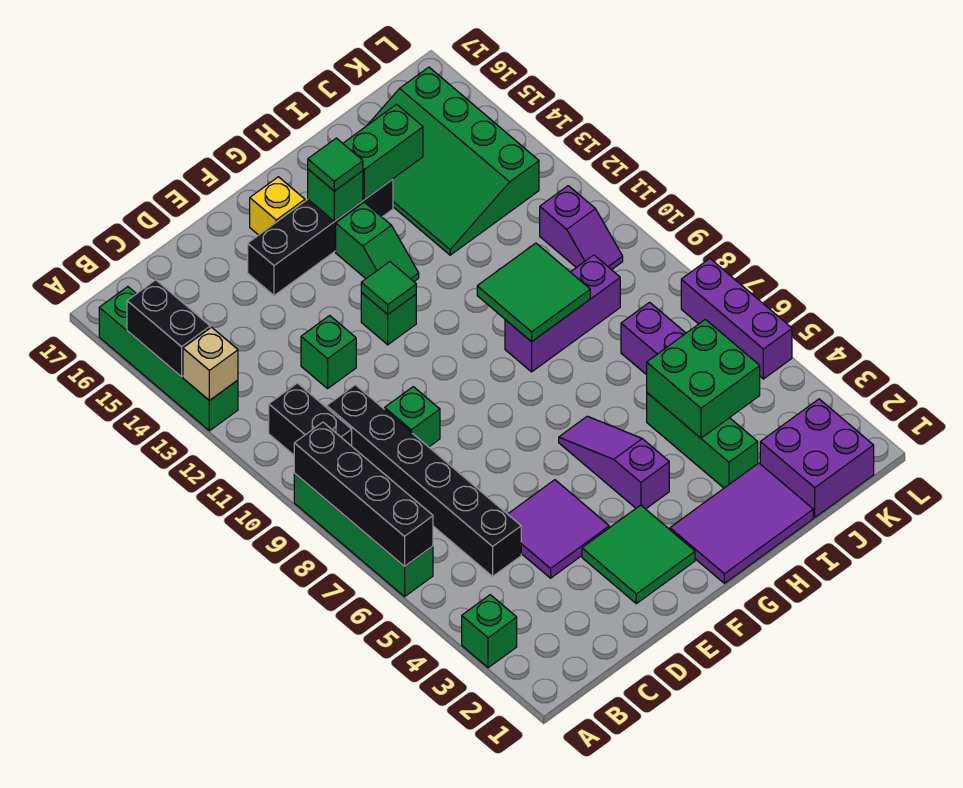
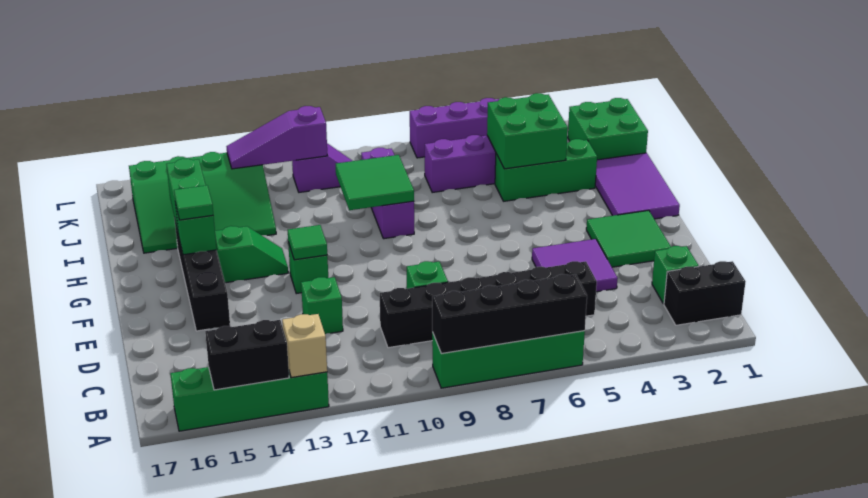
green 1x1 brick [462,595,517,668] -> green 1x1 brick moved to [652,246,699,304]
black 1x2 brick [269,383,352,455] -> black 1x2 brick moved to [664,261,746,325]
yellow 1x1 brick [250,177,305,235] -> none
purple 1x3 slope [559,416,669,509] -> purple 1x3 slope moved to [227,106,328,169]
purple 2x2 brick [760,399,874,517] -> green 2x2 brick [568,98,648,160]

